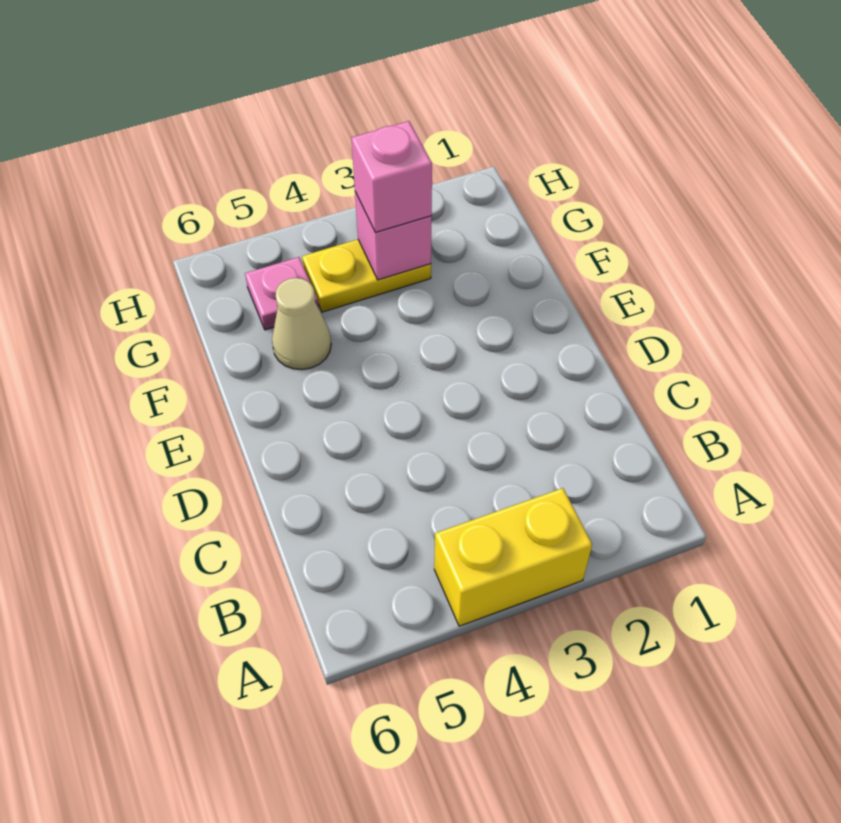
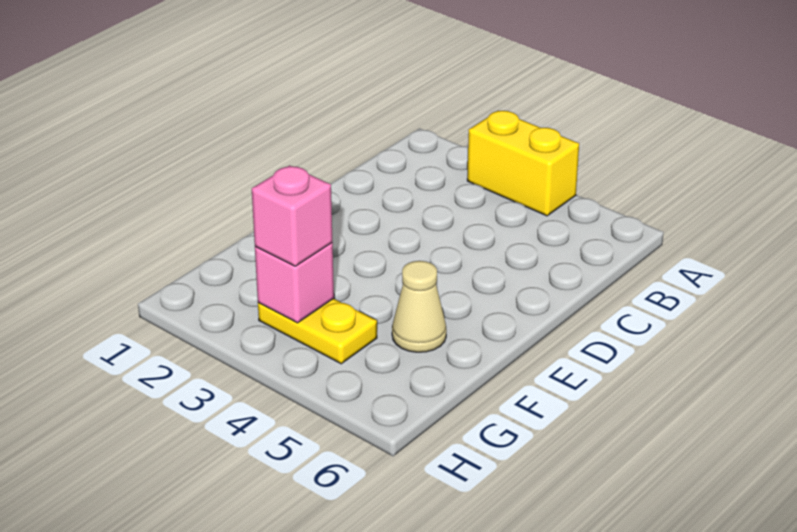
pink 1x1 plate [245,257,319,330] -> none

